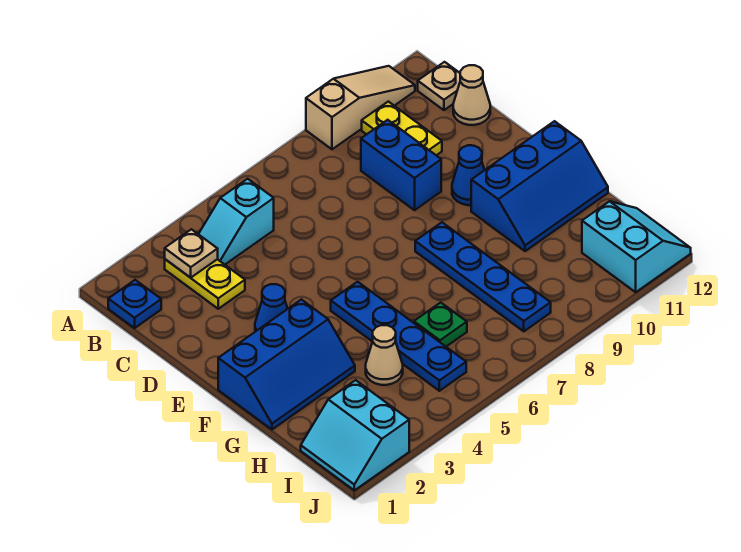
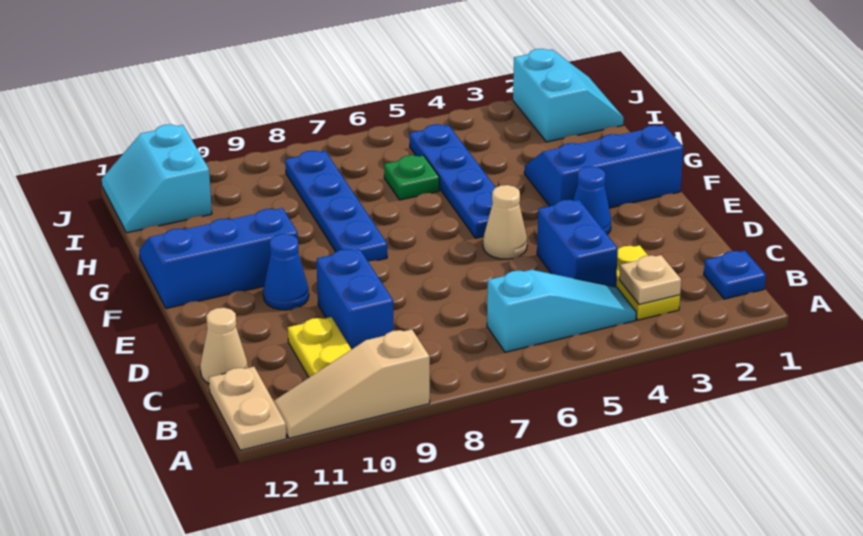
cyan 1x2 slope [199,179,274,264] -> cyan 1x3 slope [487,270,636,352]
tan 1x1 plate [418,62,460,110] -> tan 1x2 plate [209,367,287,450]
none -> blue 1x2 brick [537,200,618,287]
tan 1x1 cone [366,325,403,385] -> tan 1x1 cone moved to [483,185,527,259]

